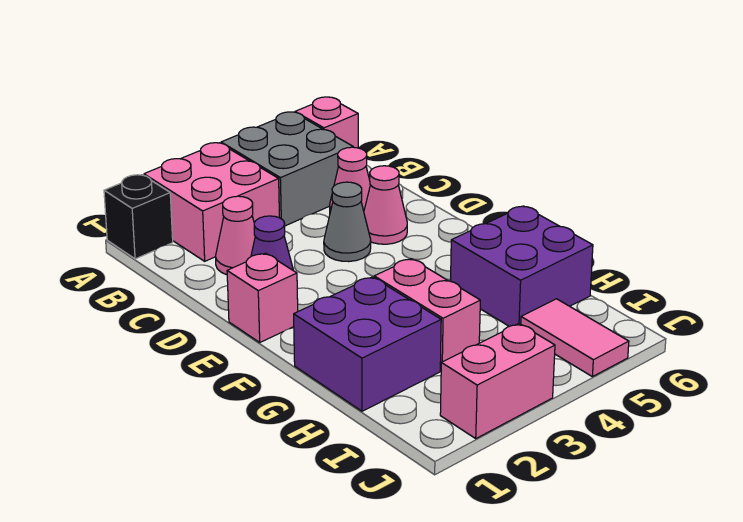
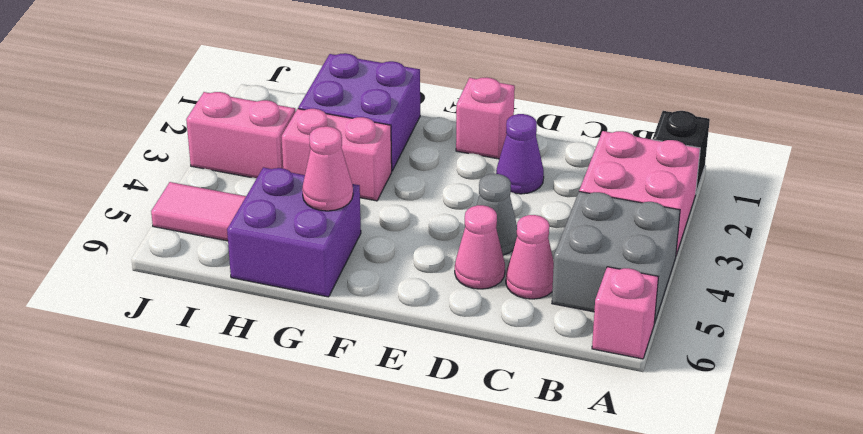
pink 1x1 cone [215,196,255,275] -> pink 1x1 cone moved to [302,126,353,211]
pink 1x2 brick [440,324,555,438] -> pink 1x2 brick turned to [186,92,295,178]

